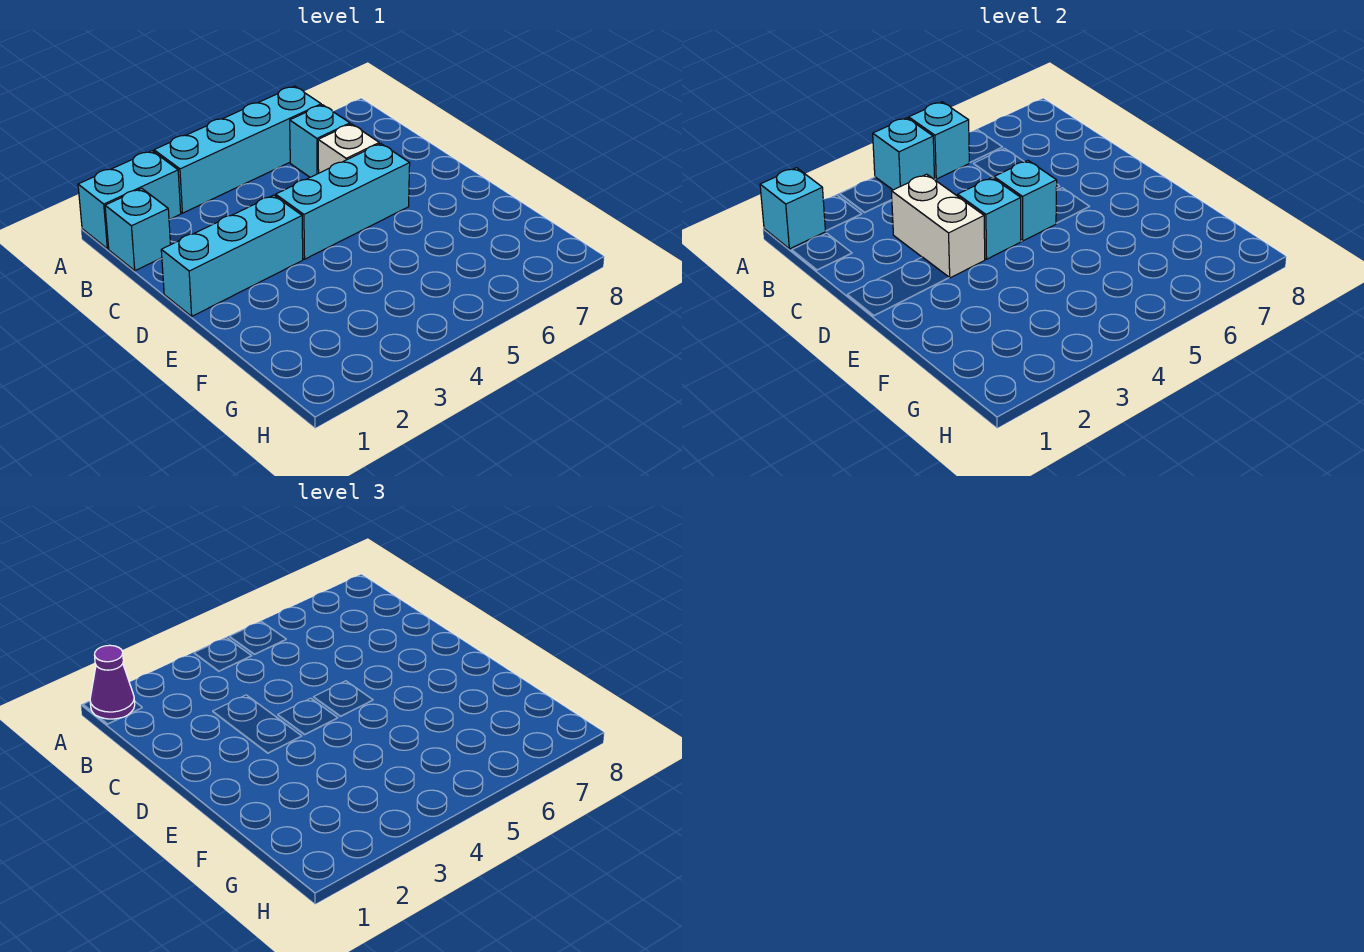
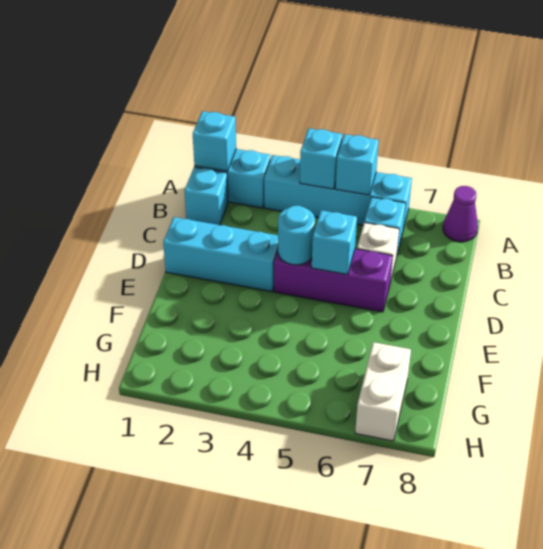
purple 1x1 cone [90,645,135,719] -> purple 1x1 cone moved to [443,186,478,242]
white 1x2 brick [891,174,985,278] -> white 1x2 brick moved to [355,342,411,441]
cyan 1x3 brick [276,144,410,259] -> purple 1x3 brick [274,249,393,312]
cyan 1x1 brick [958,178,1021,259] -> cyan 1x1 round brick [278,206,315,265]

